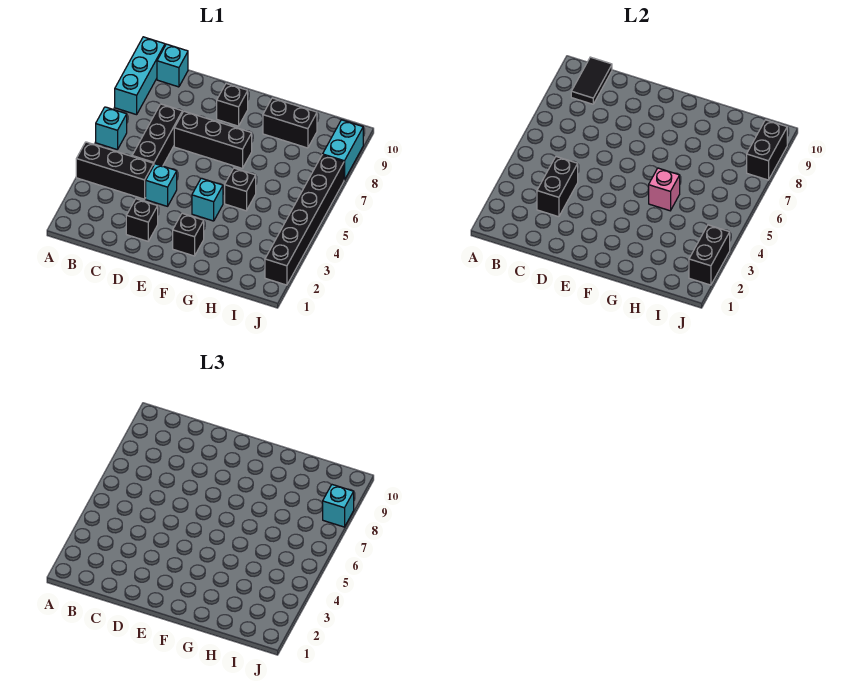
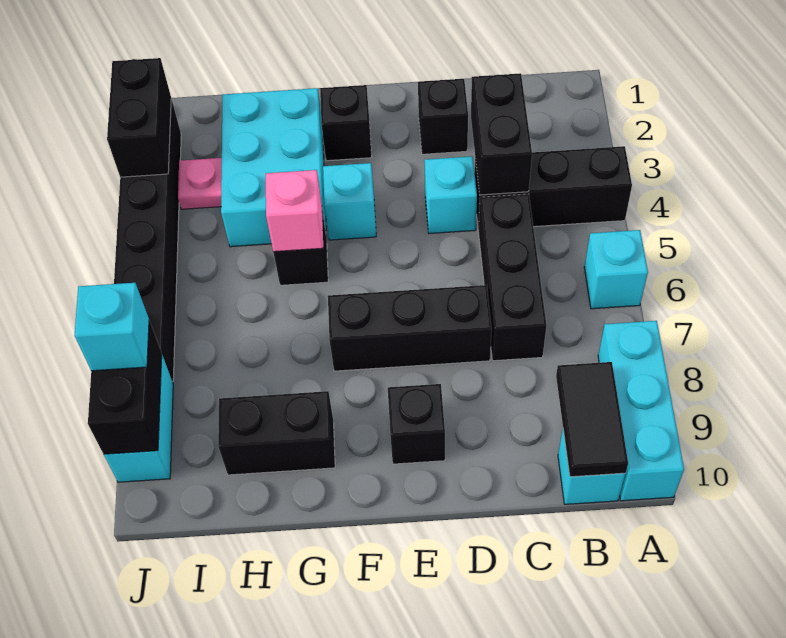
none -> cyan 2x3 brick [221,88,327,247]
none -> pink 1x1 plate [178,158,222,209]

